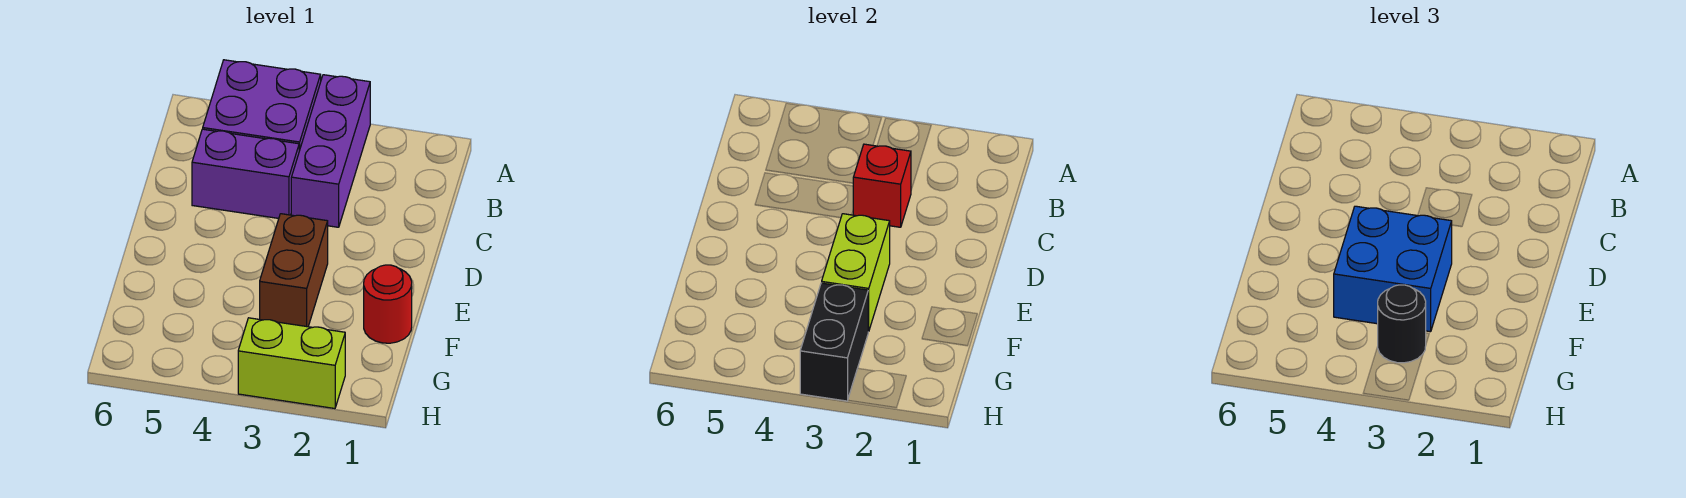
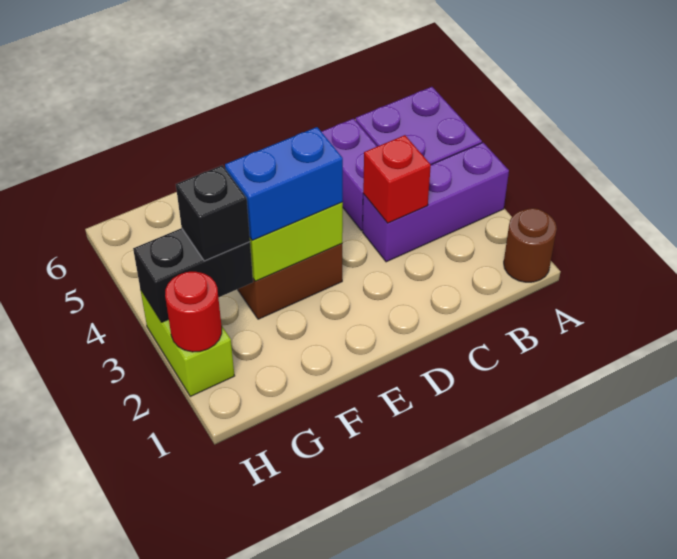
none -> brown 1x1 round brick [504,208,557,282]
blue 2x2 brick [1334,206,1452,332] -> blue 1x2 brick [225,127,343,240]
red 1x1 round brick [364,265,412,343] -> red 1x1 round brick moved to [165,272,222,352]
black 1x1 round brick [1378,285,1426,363] -> black 1x1 brick [176,165,250,261]

